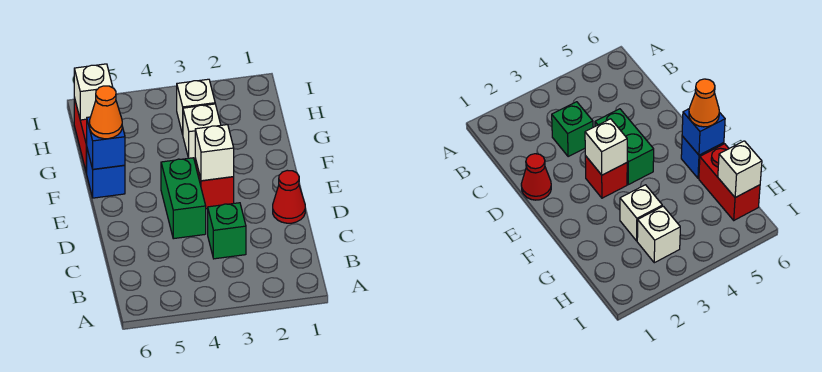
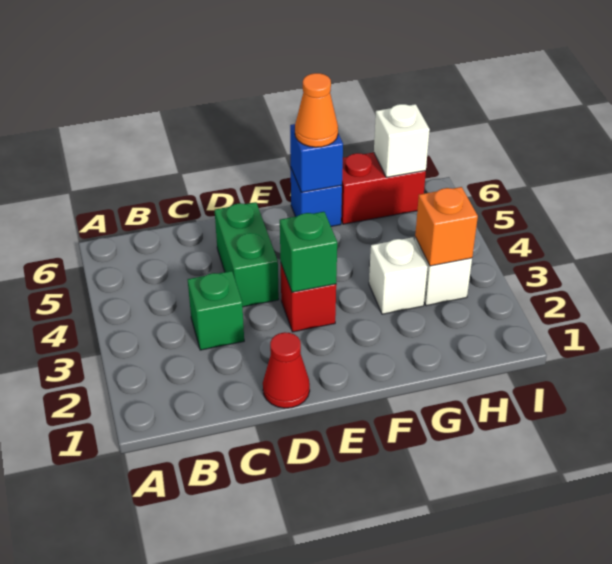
green 1x2 brick [161,158,206,239] -> green 1x2 brick turned to [215,202,279,307]
white 1x1 brick [195,125,234,181] -> green 1x1 brick [280,212,337,292]
none -> orange 1x1 brick [415,187,478,266]

